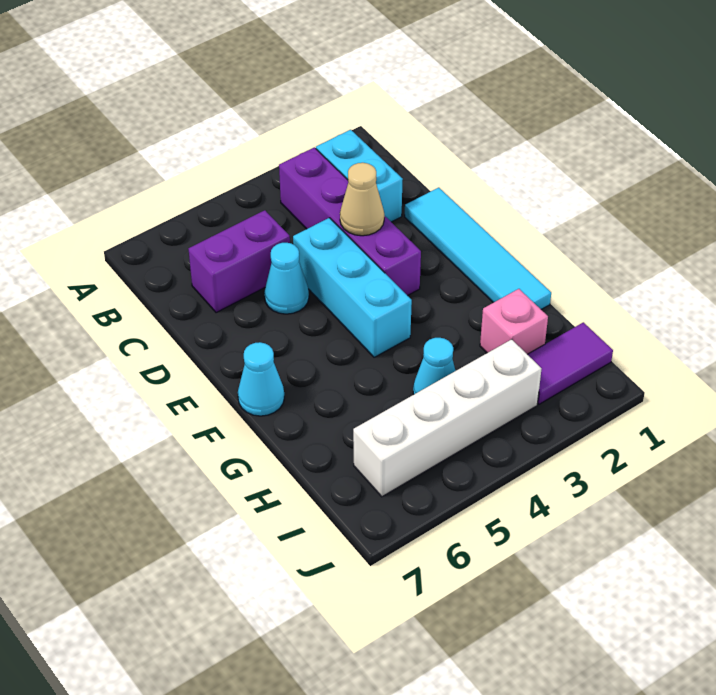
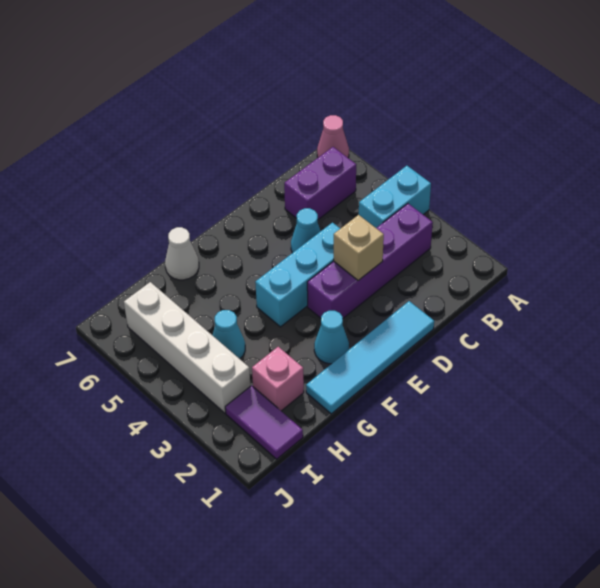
none -> pink 1x1 cone [317,115,349,158]
cyan 1x2 brick [316,130,403,222] -> cyan 1x2 brick moved to [359,166,431,228]
purple 1x2 brick [188,210,290,313] -> purple 1x2 brick turned to [284,147,356,219]
tan 1x1 cone [340,163,384,236] -> tan 1x1 brick [333,215,384,281]
cyan 1x1 cone [238,342,284,416] -> cyan 1x1 cone moved to [314,311,349,364]
none -> white 1x1 cone [165,227,199,280]

